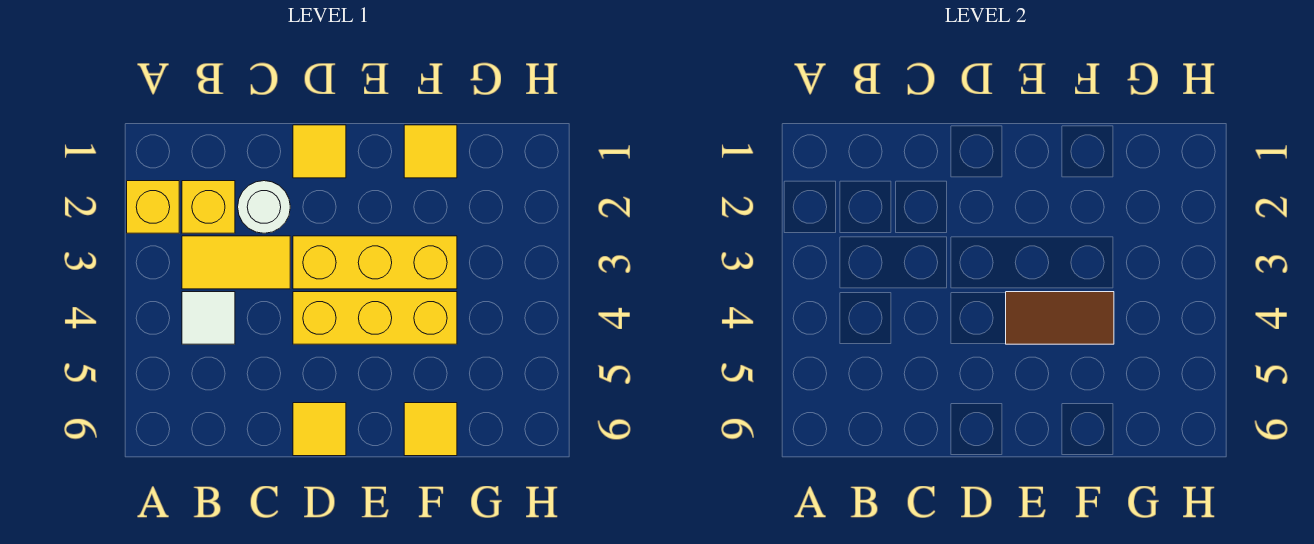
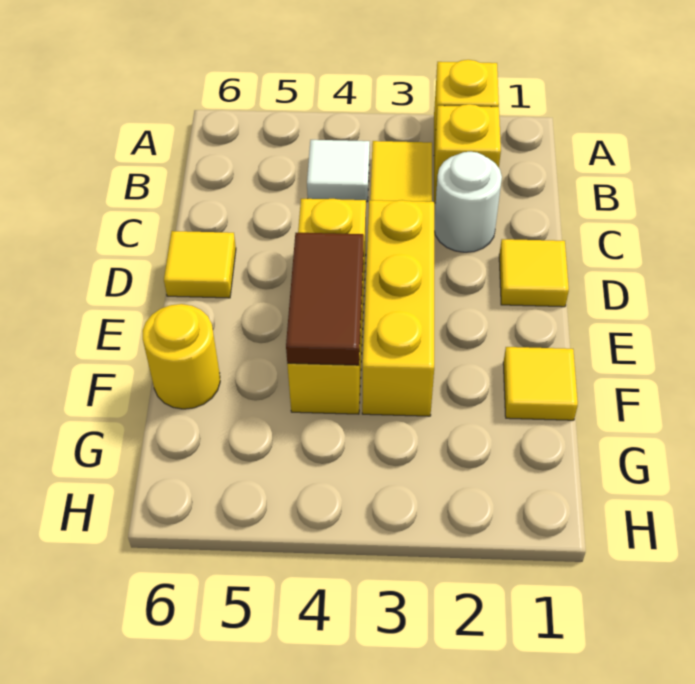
yellow 1x1 tile [404,403,457,456] -> yellow 1x1 round brick [143,304,220,409]

